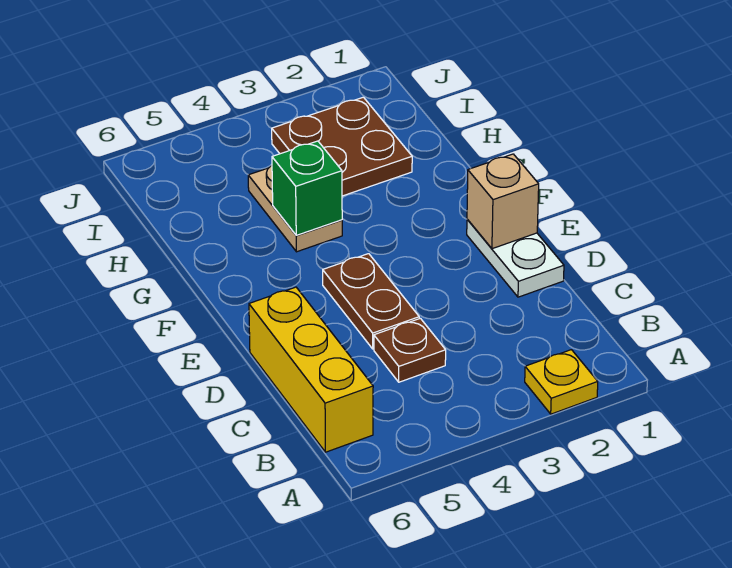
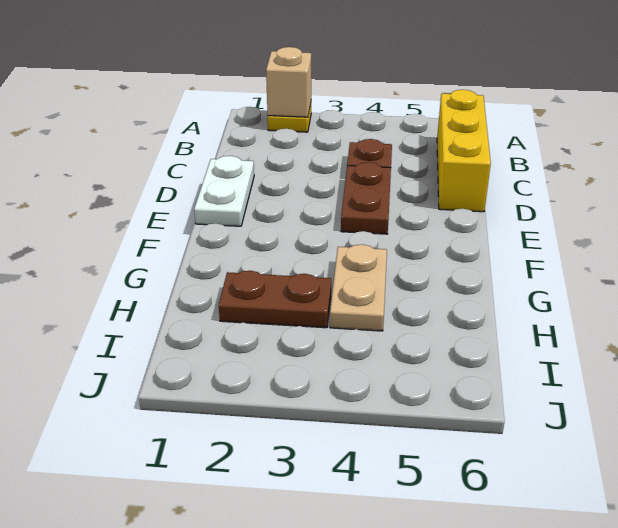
tan 1x1 brick [467,154,539,249] -> tan 1x1 brick moved to [266,47,311,117]
green 1x1 brick [272,141,342,235] -> none
brown 2x2 plate [272,97,412,196] -> brown 1x2 plate [219,271,331,328]

